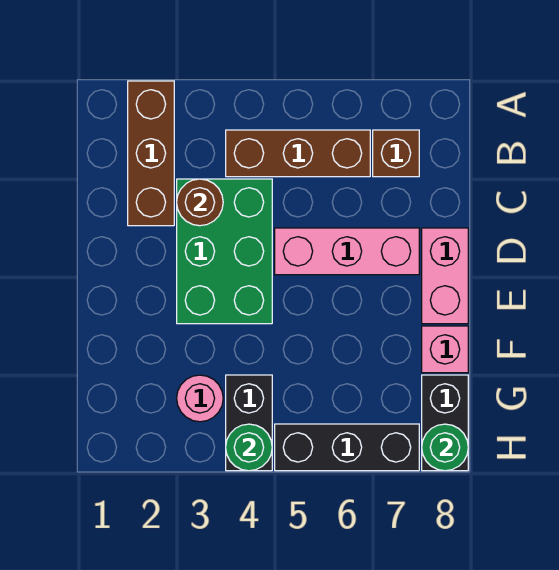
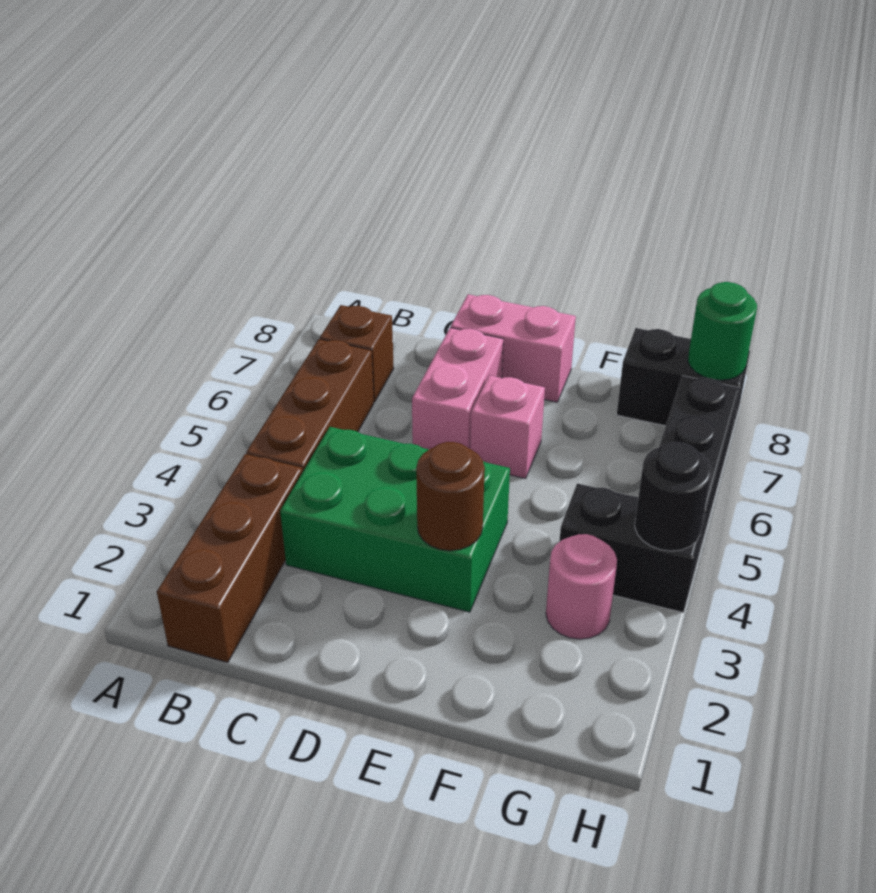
brown 1x3 brick [128,81,174,226] -> brown 1x3 brick turned to [157,454,303,663]
brown 1x1 round brick [177,179,223,226] -> brown 1x1 round brick moved to [416,442,485,551]
pink 1x3 brick [275,228,419,275] -> pink 1x2 brick [412,328,503,449]
pink 1x1 brick [422,326,468,373] -> pink 1x1 brick moved to [470,375,545,479]
green 1x1 round brick [226,424,272,471] -> black 1x1 round brick [635,442,711,551]

